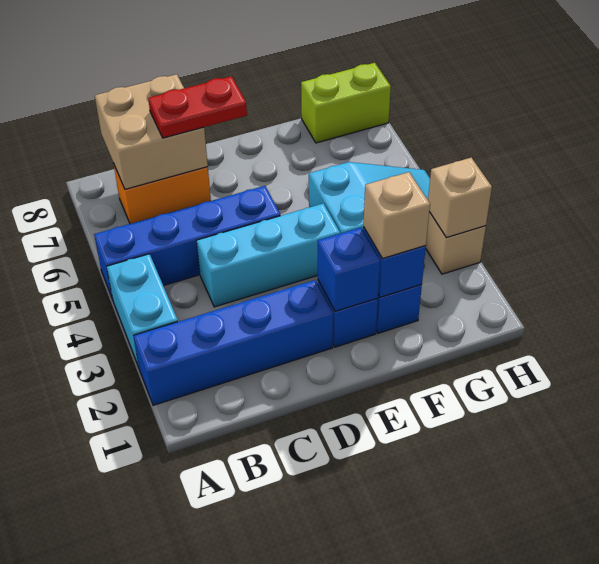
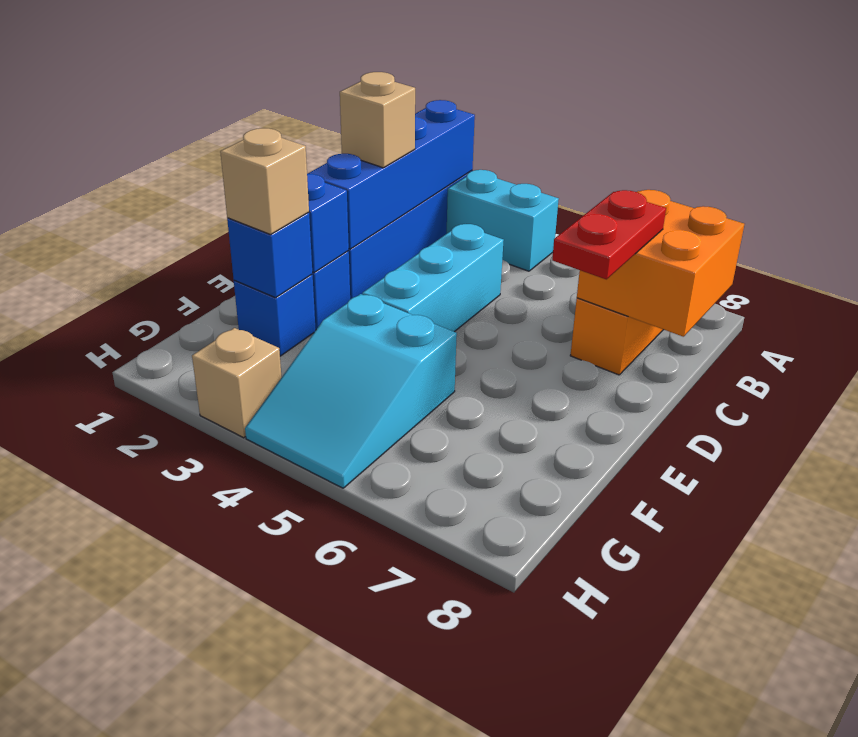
blue 1x4 brick [94,186,280,299] -> blue 1x4 brick moved to [308,100,475,249]
tan 2x2 brick [95,74,208,189] -> orange 2x2 brick [577,190,744,337]
lime 1x2 brick [301,63,391,143] -> none
tan 1x1 brick [428,158,492,238] -> tan 1x1 brick moved to [340,72,415,168]

